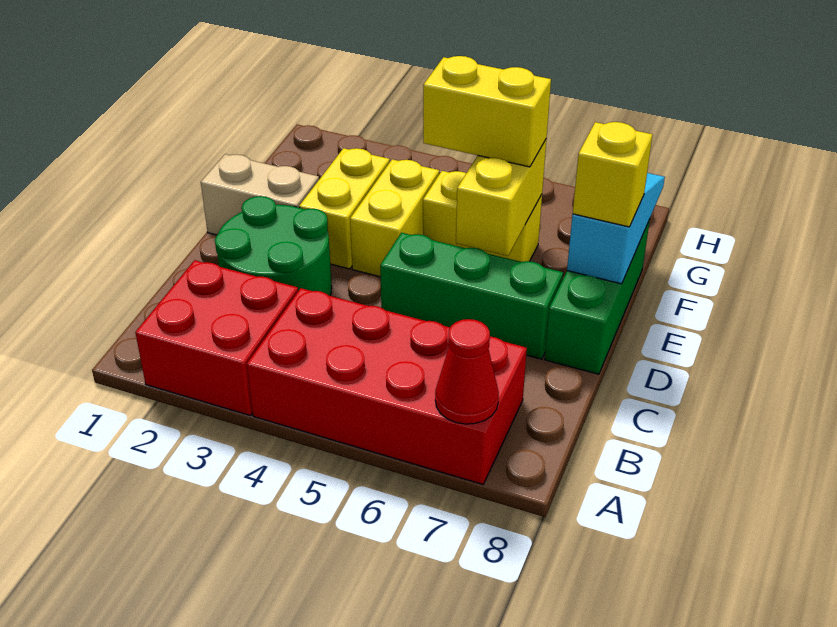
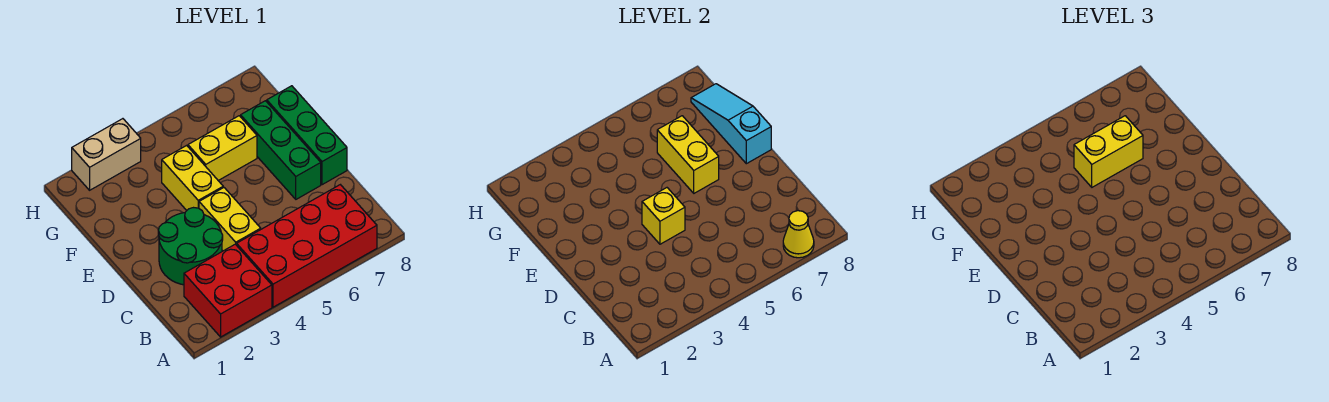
red 1x1 cone [435,319,499,424] -> yellow 1x1 cone [783,211,814,258]
green 1x3 brick [380,233,563,359] -> green 1x3 brick turned to [241,101,321,199]
tan 1x2 brick [201,154,319,235] -> tan 1x2 brick moved to [72,119,141,190]
yellow 1x2 brick [299,148,390,269] -> yellow 1x2 brick moved to [199,187,261,251]
yellow 1x1 brick [573,122,653,227] -> yellow 1x1 brick moved to [642,188,685,244]

